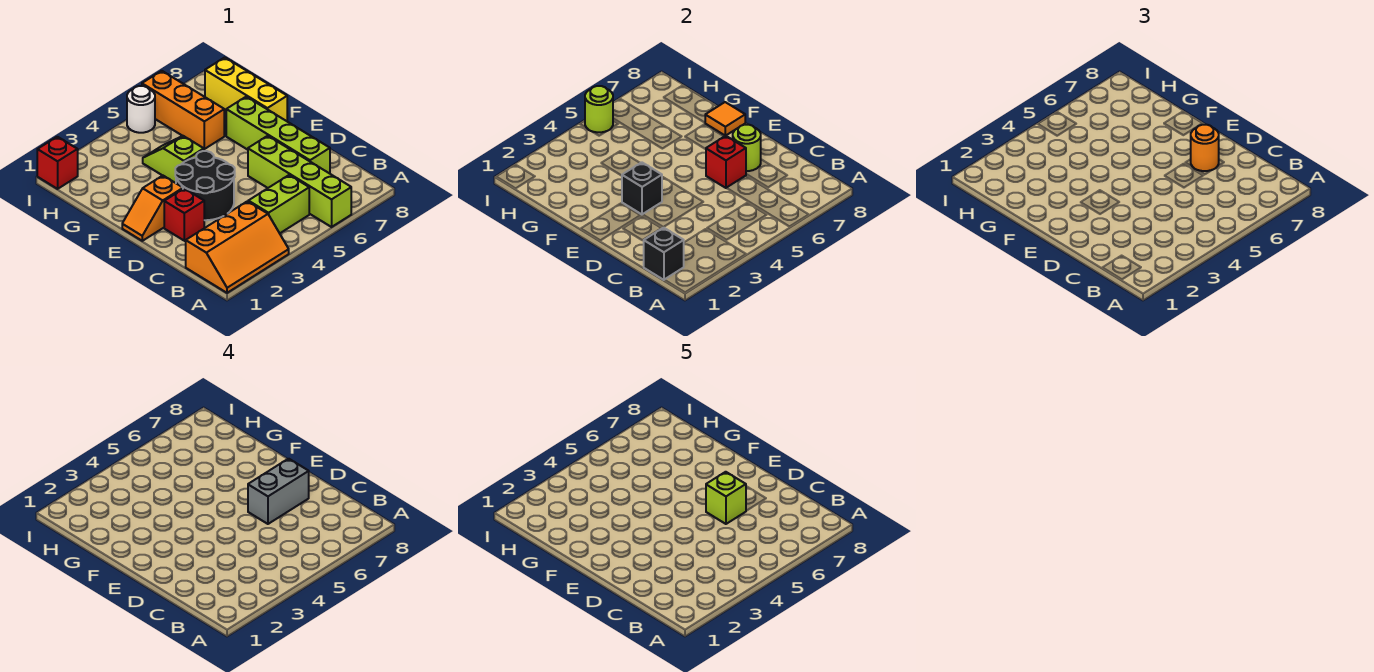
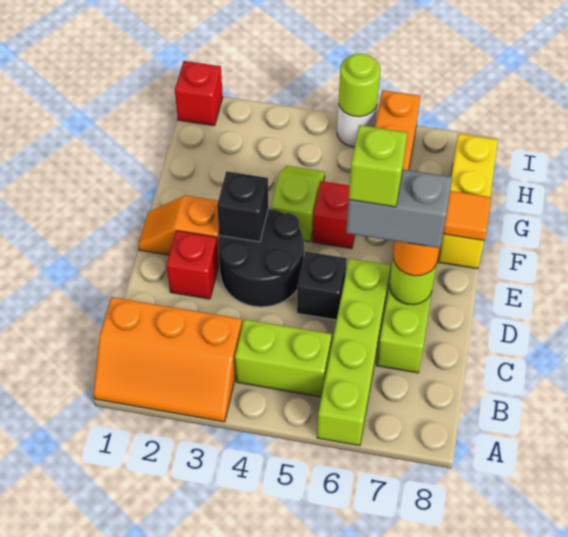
black 1x1 brick [644,228,684,280] -> black 1x1 brick moved to [297,251,347,320]
red 1x1 brick [706,136,746,188] -> red 1x1 brick moved to [313,181,355,249]

